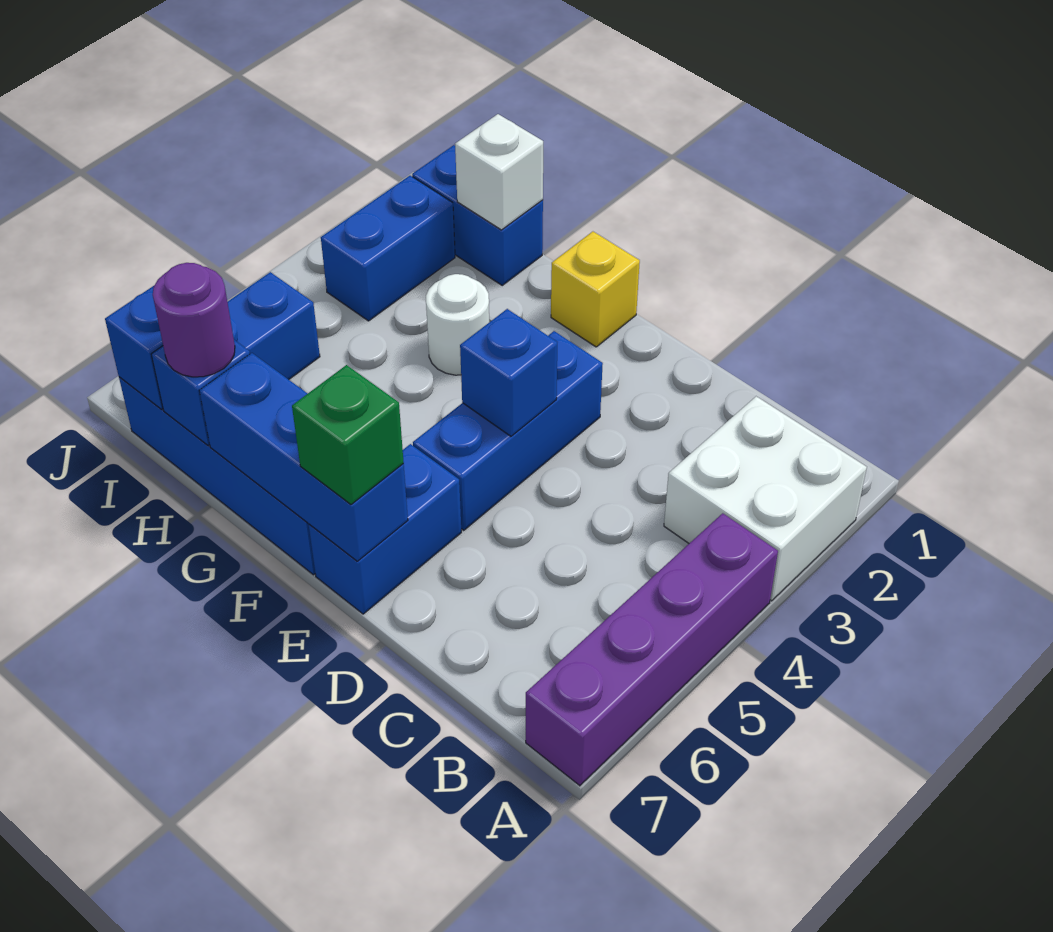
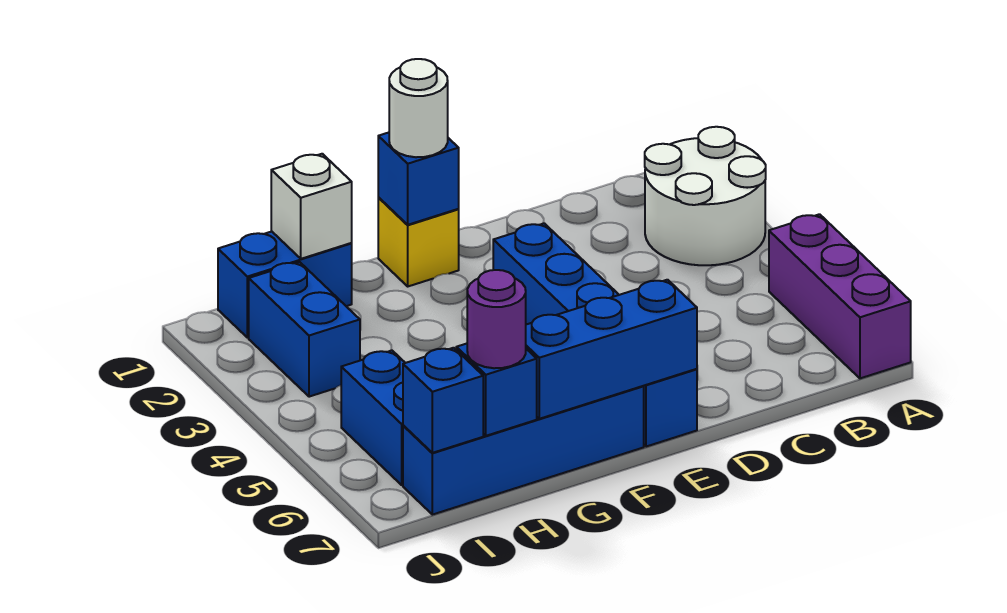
white 2x2 brick [664,396,867,601] -> white 2x2 round brick [645,127,766,265]
purple 1x4 brick [526,513,778,786] -> purple 1x3 brick [769,214,911,378]
blue 1x1 brick [460,309,557,436] -> blue 1x1 brick moved to [378,133,459,225]
green 1x1 brick [292,365,404,504] -> none
white 1x1 round brick [426,274,489,375] -> white 1x1 round brick moved to [389,59,448,157]

